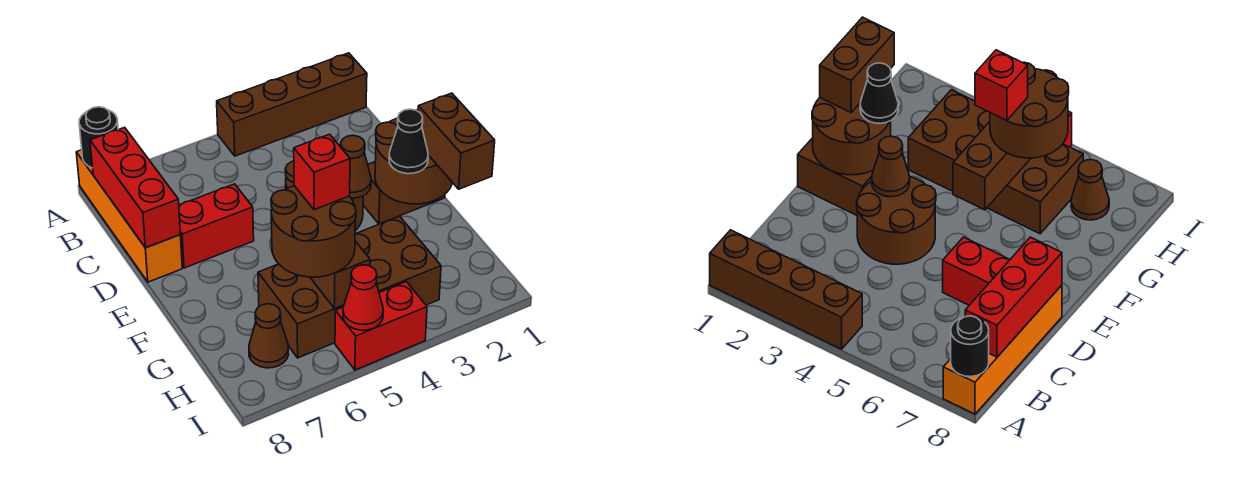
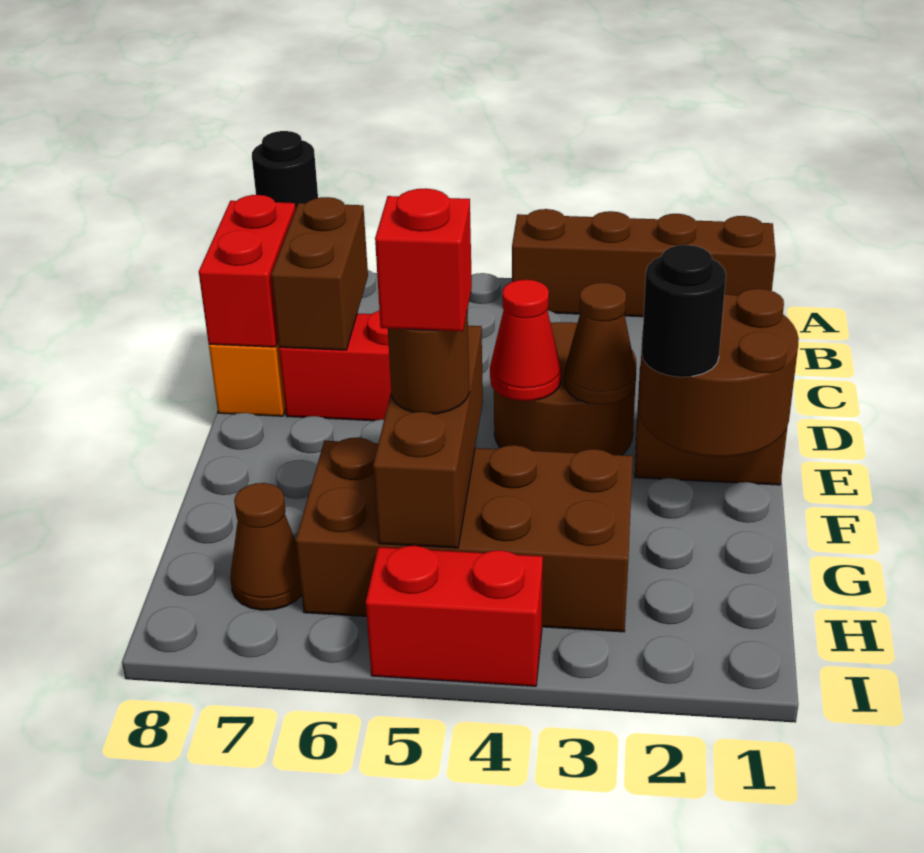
red 1x3 brick [90,127,180,248] -> red 1x2 brick [199,195,296,347]
brown 1x2 brick [418,93,495,189] -> brown 1x2 brick moved to [271,197,368,350]
black 1x1 cone [389,109,428,174] -> black 1x1 round brick [642,245,726,377]
brown 2x2 round brick [271,186,356,277] -> brown 1x1 round brick [388,310,469,414]
red 1x1 cone [343,265,383,330] -> red 1x1 cone moved to [490,280,561,401]

